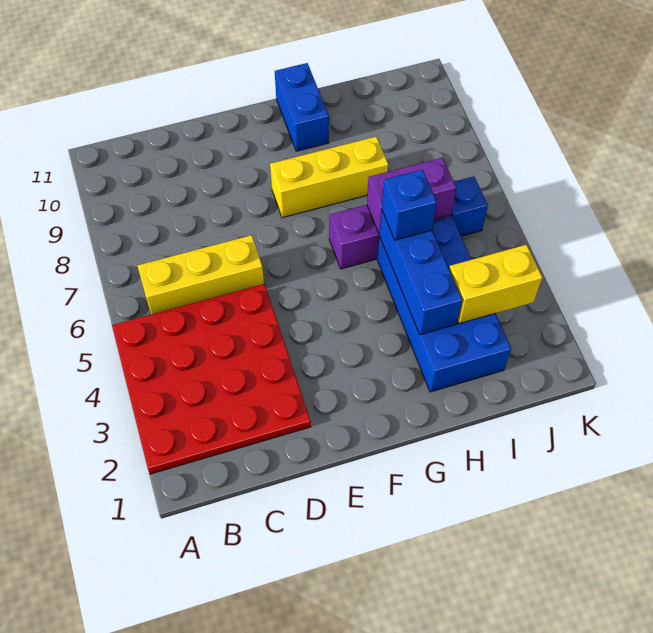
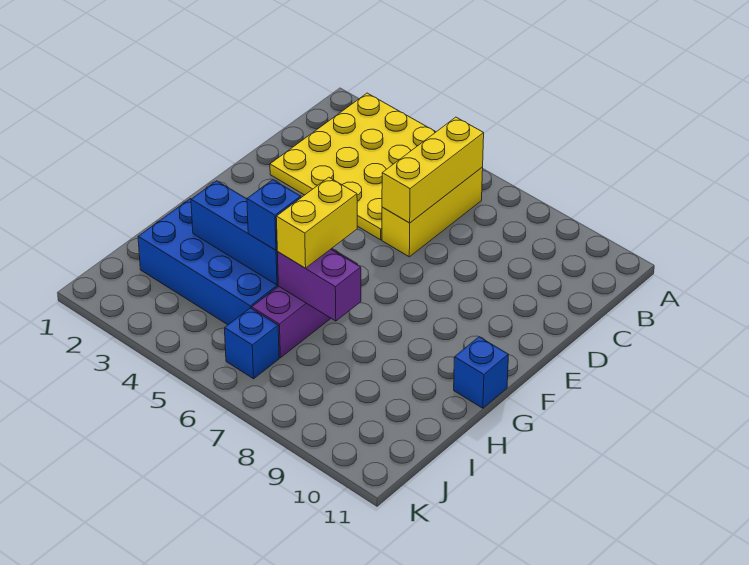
red 4x4 plate [112,284,311,474] -> yellow 4x4 plate [270,93,435,240]
yellow 1x3 brick [270,136,388,218] -> yellow 1x3 brick moved to [382,117,484,223]
blue 1x2 brick [275,63,329,151] -> blue 1x1 brick [454,337,509,408]
purple 1x2 brick [367,158,456,234] -> purple 1x2 brick turned to [278,249,361,321]
yellow 1x2 brick [449,245,542,324] -> yellow 1x2 brick moved to [276,177,357,268]

